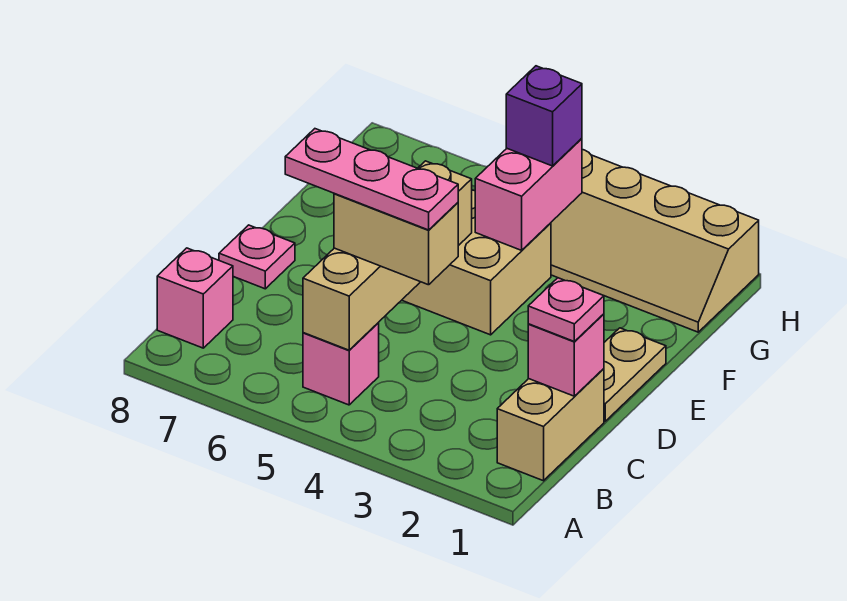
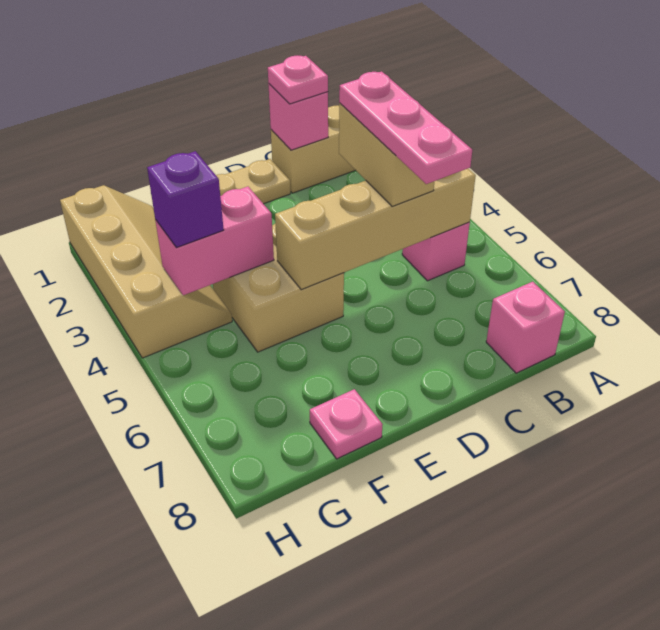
pink 1x1 plate [219,225,295,289] -> pink 1x1 plate moved to [310,389,383,459]

